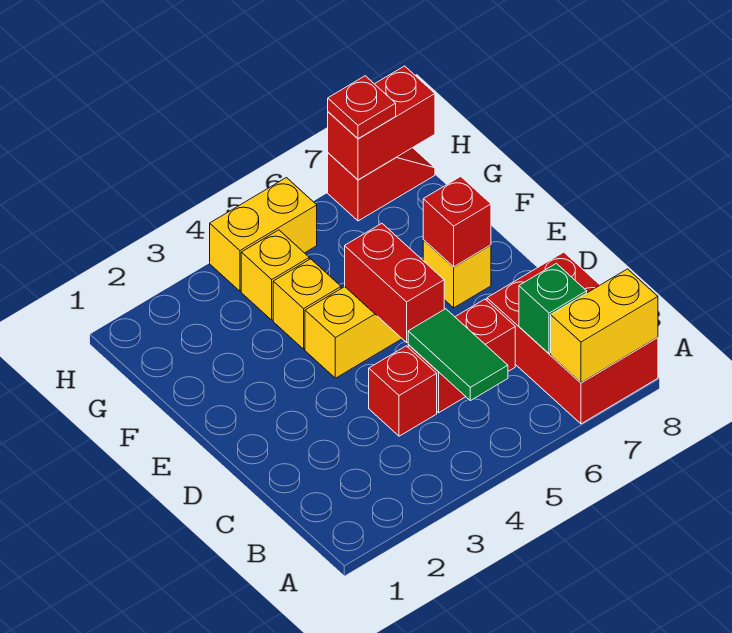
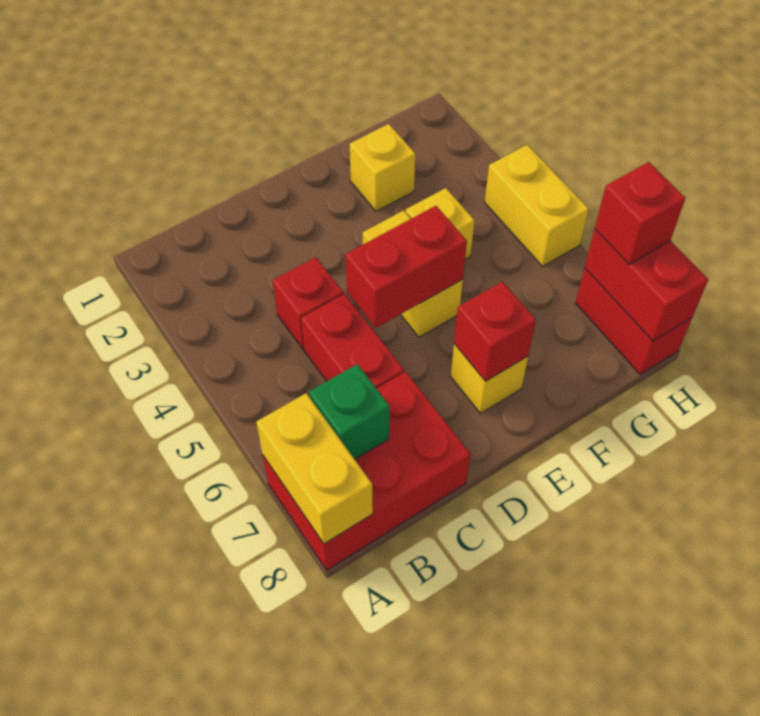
green 1x2 tile [408,309,508,401] -> none
yellow 1x1 brick [241,230,309,320] -> yellow 1x1 brick moved to [350,124,416,211]
red 1x2 slope [328,148,435,221] -> red 1x2 brick [576,268,692,375]
red 1x1 plate [328,76,396,139] -> red 1x1 brick [595,162,685,264]

